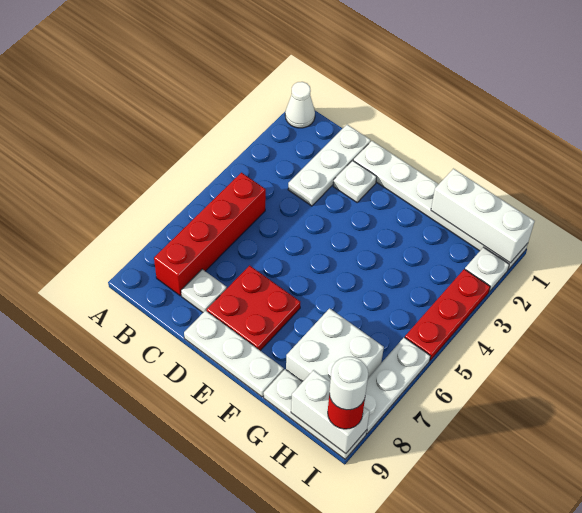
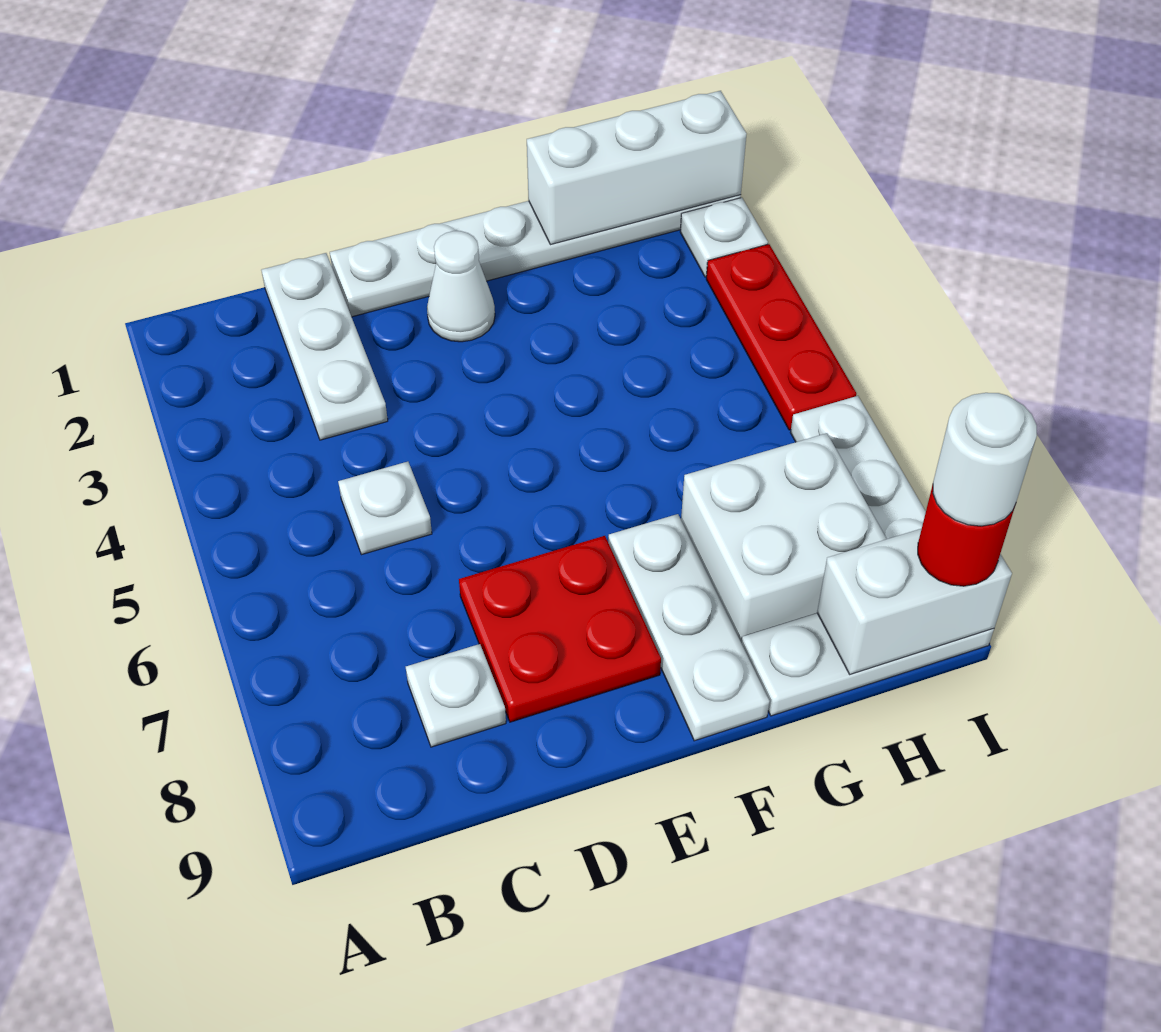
white 1x1 cone [285,82,315,128] -> white 1x1 cone moved to [427,231,495,342]
red 1x4 brick [154,173,266,296] -> none
white 1x1 plate [333,161,377,202] -> white 1x1 plate moved to [338,462,432,555]
white 1x3 plate [184,310,284,397] -> white 1x3 plate turned to [608,514,770,741]

